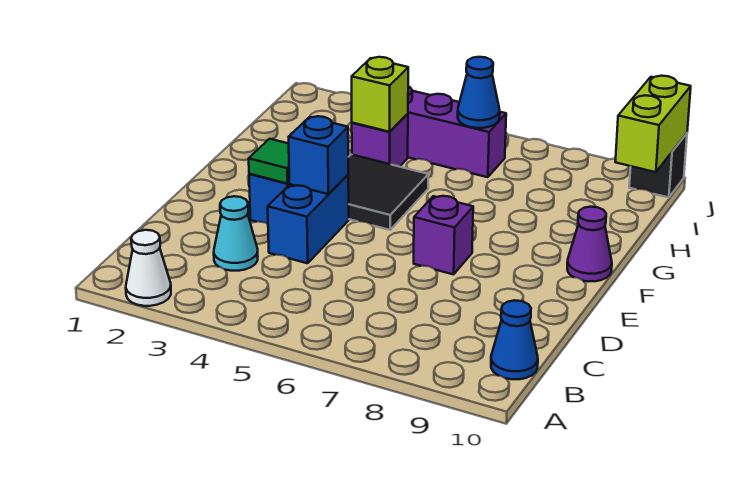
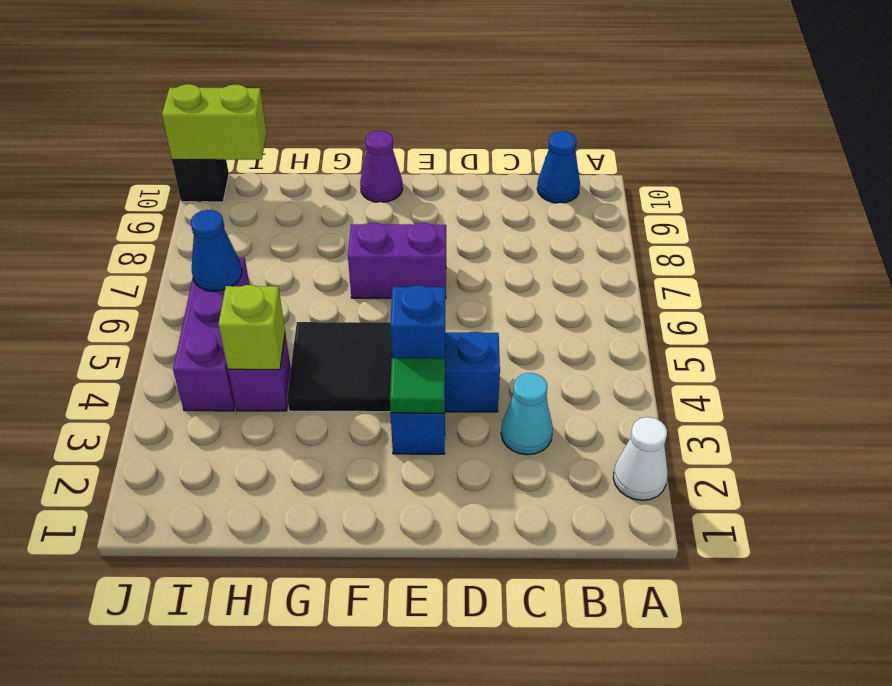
purple 1x1 brick [414,196,473,274] -> purple 1x2 brick [348,223,446,299]

